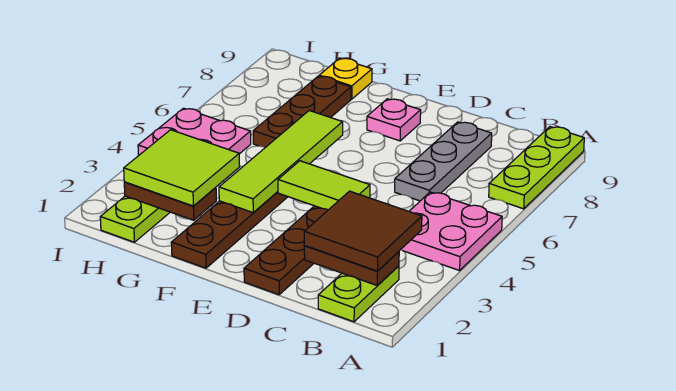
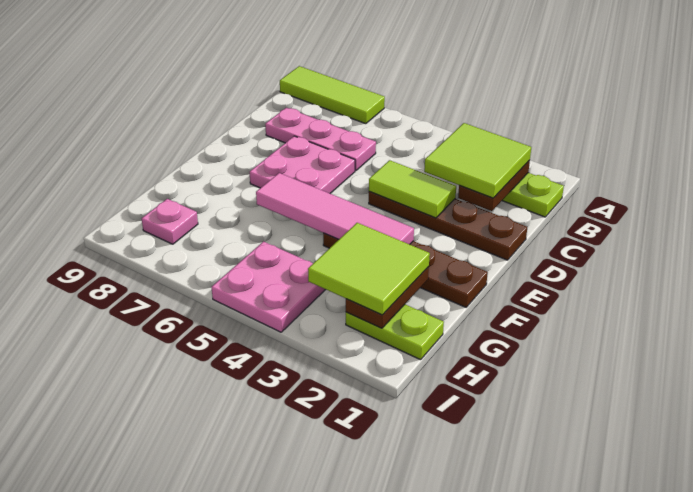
pink 2x2 plate [401,192,502,271] -> pink 2x2 plate moved to [250,136,355,193]
lime 1x3 plate [489,127,584,209] -> lime 1x3 tile [280,66,385,124]
brown 2x2 tile [304,191,422,271] -> lime 2x2 tile [424,123,531,198]
grey 1x3 plate [395,122,492,201] -> pink 1x3 plate [265,108,376,171]
lime 1x2 tile [278,161,370,210] -> lime 1x2 tile turned to [369,160,456,218]
pink 1x1 plate [367,99,421,141] -> pink 1x1 plate moved to [142,199,198,244]
lime 1x4 tile [219,111,343,213] -> pink 1x4 tile [256,173,414,244]
brown 1x3 plate [253,76,351,147] -> none
yellow 1x1 plate [319,58,372,99] -> none

